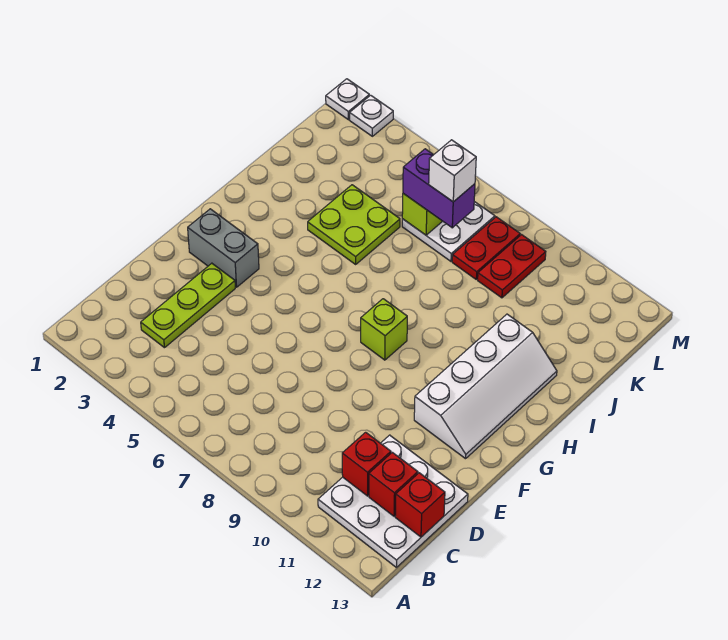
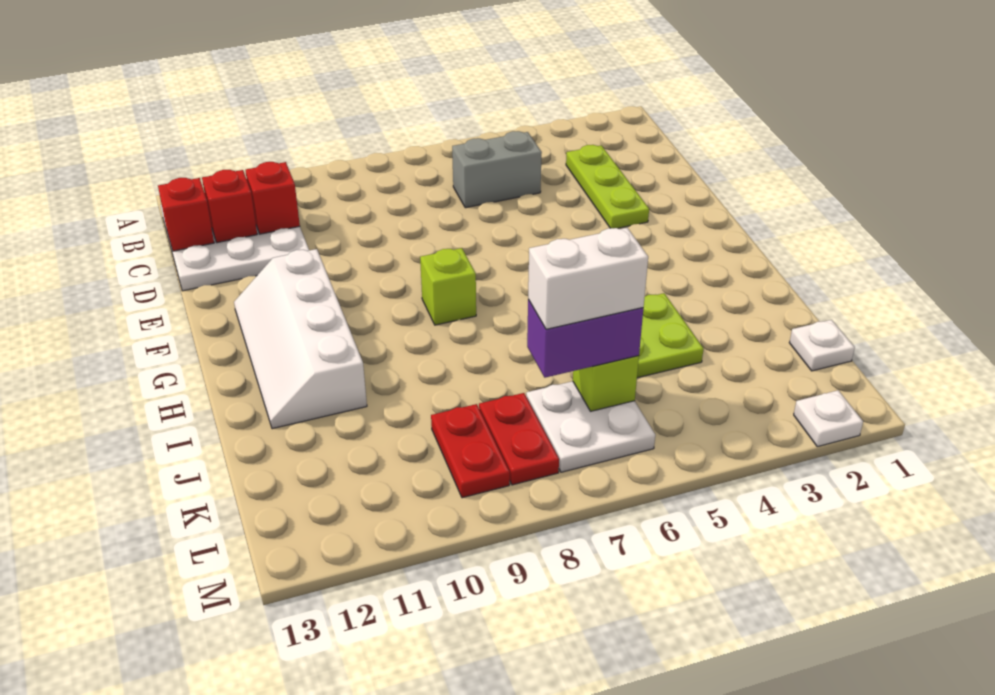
grey 1x2 brick [188,209,259,287] -> grey 1x2 brick moved to [452,131,542,208]
white 1x1 brick [429,140,476,202] -> white 1x2 brick [528,228,648,329]
white 1x1 plate [326,79,369,120] -> white 1x1 plate moved to [789,320,855,371]

